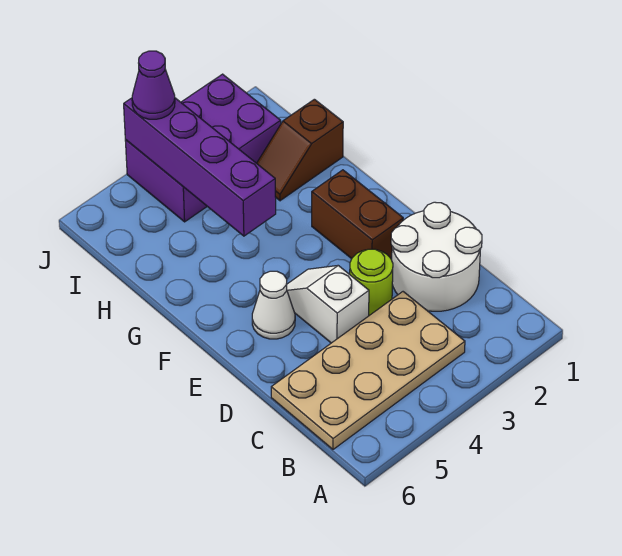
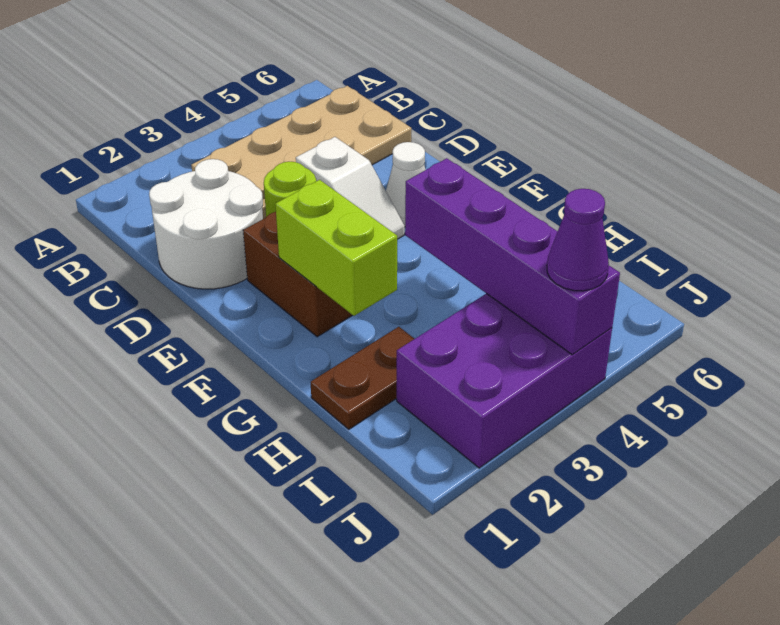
none -> lime 1x2 brick [275,180,397,316]
brown 1x2 slope [257,99,343,201] -> brown 1x2 plate [311,327,414,429]

